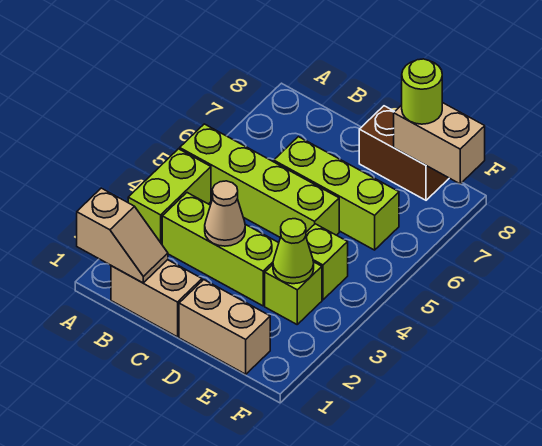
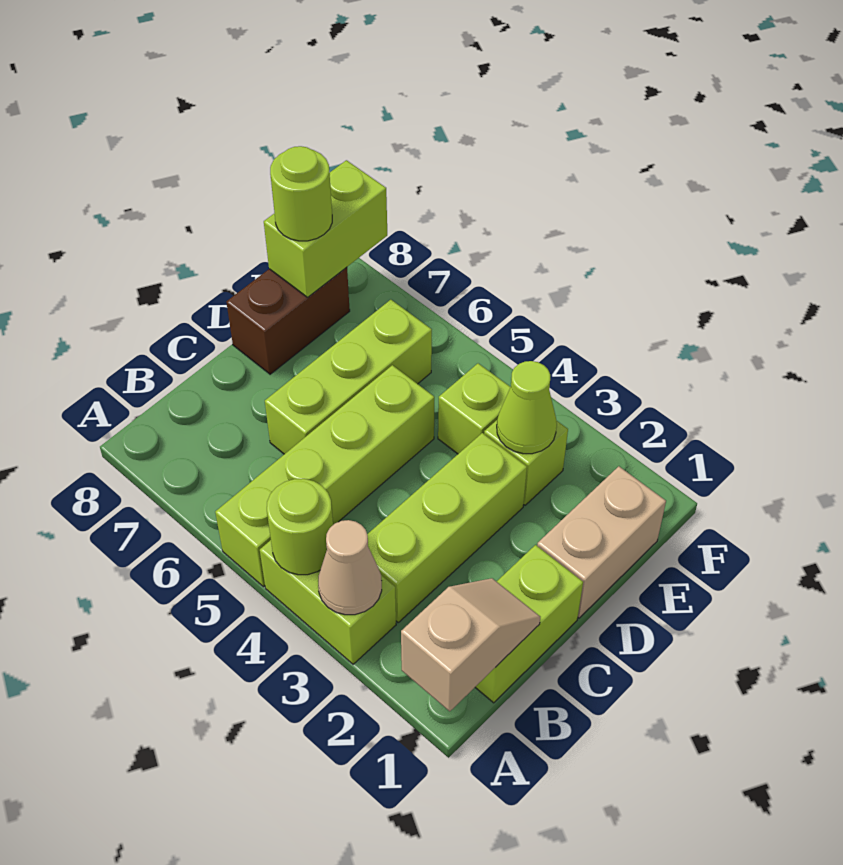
none -> lime 1x1 round brick [267,479,333,575]
tan 1x2 brick [111,260,202,337] -> lime 1x2 brick [475,545,583,703]
tan 1x1 cone [205,181,245,246] -> tan 1x1 cone moved to [318,520,382,615]
tan 1x2 brick [394,102,485,184] -> lime 1x2 brick [264,160,387,297]

